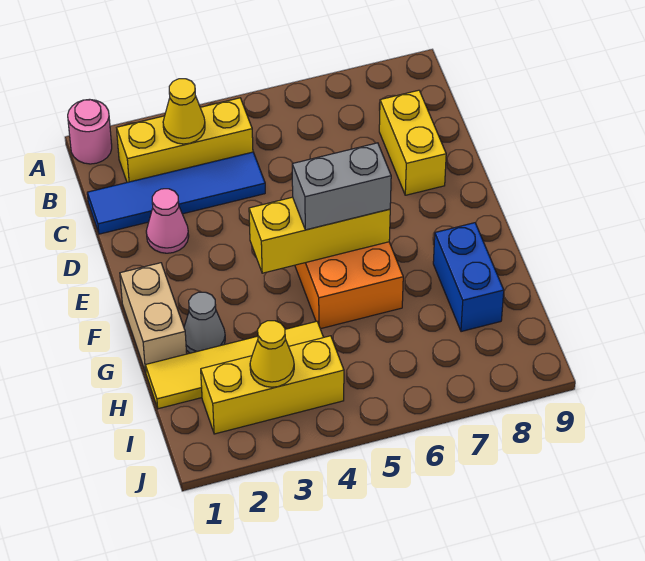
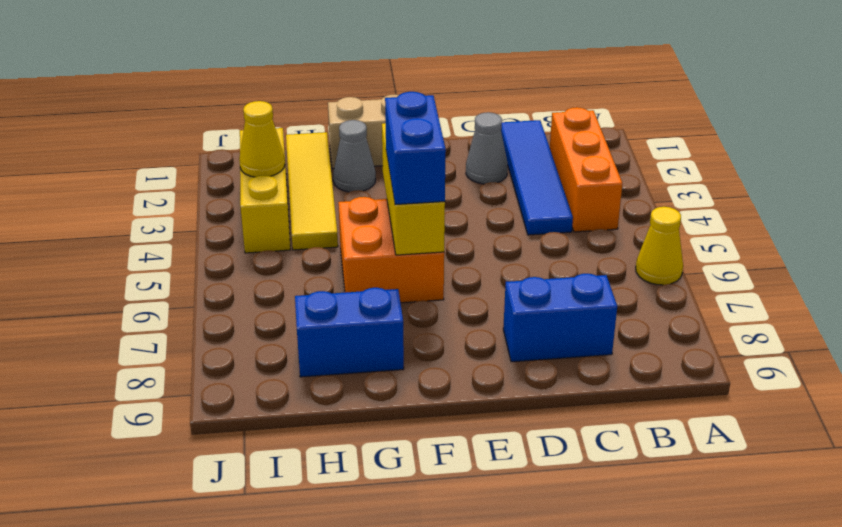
pink 1x1 round brick [68,99,112,164] -> none
yellow 1x3 brick [117,98,253,182] -> orange 1x3 brick [550,107,622,232]
yellow 1x1 cone [163,79,205,144] -> yellow 1x1 cone moved to [636,207,683,285]
yellow 1x2 brick [379,90,446,195] -> blue 1x2 brick [503,274,617,362]
pink 1x1 cone [146,189,189,253] -> grey 1x1 cone [466,112,508,184]
grey 1x2 brick [292,143,391,230] -> blue 1x2 brick [385,92,446,205]

